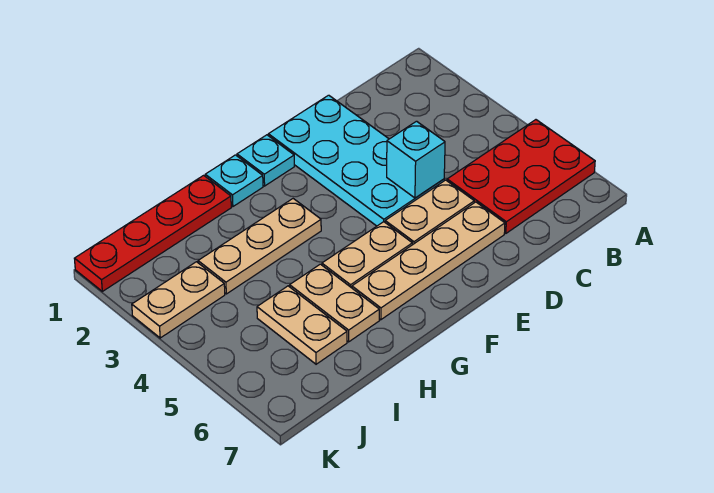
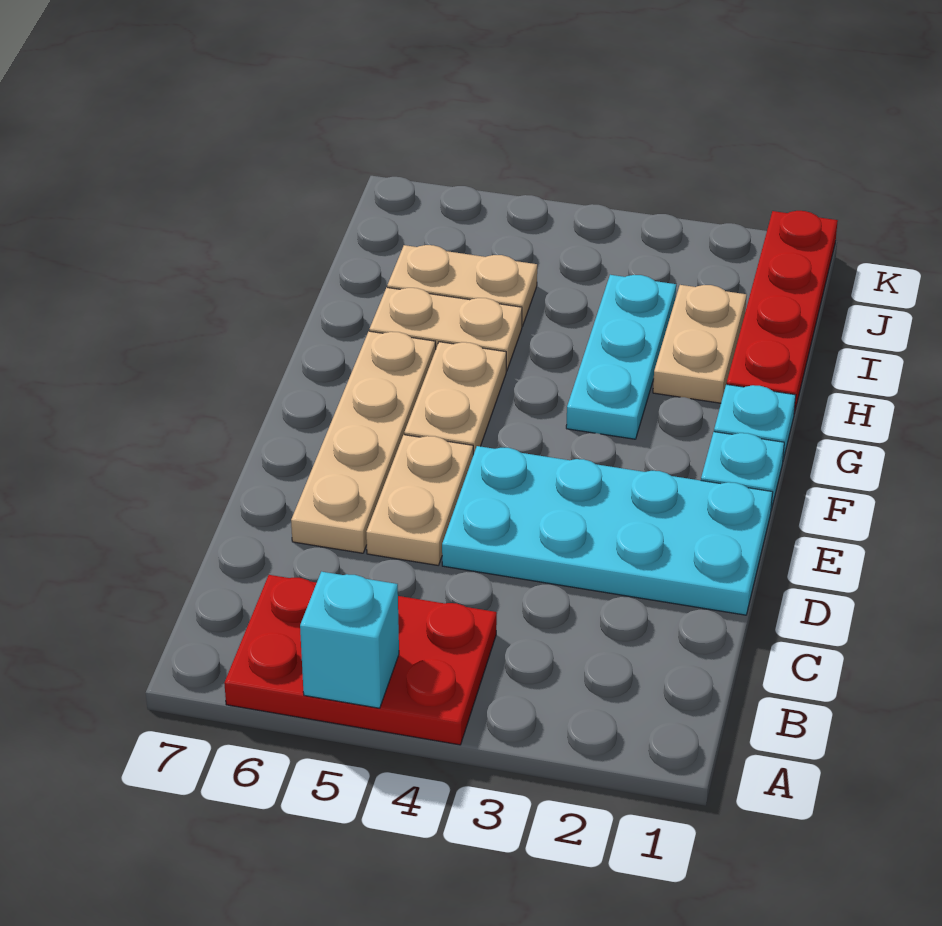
red 2x3 plate [447,120,595,233] -> red 2x3 plate turned to [224,575,497,745]
cyan 1x1 brick [387,121,445,198] -> cyan 1x1 brick moved to [300,572,399,708]
tan 1x3 plate [198,199,321,294] -> cyan 1x3 plate [566,275,676,439]
tan 1x2 plate [132,262,225,338] -> tan 1x2 plate moved to [653,285,746,403]

